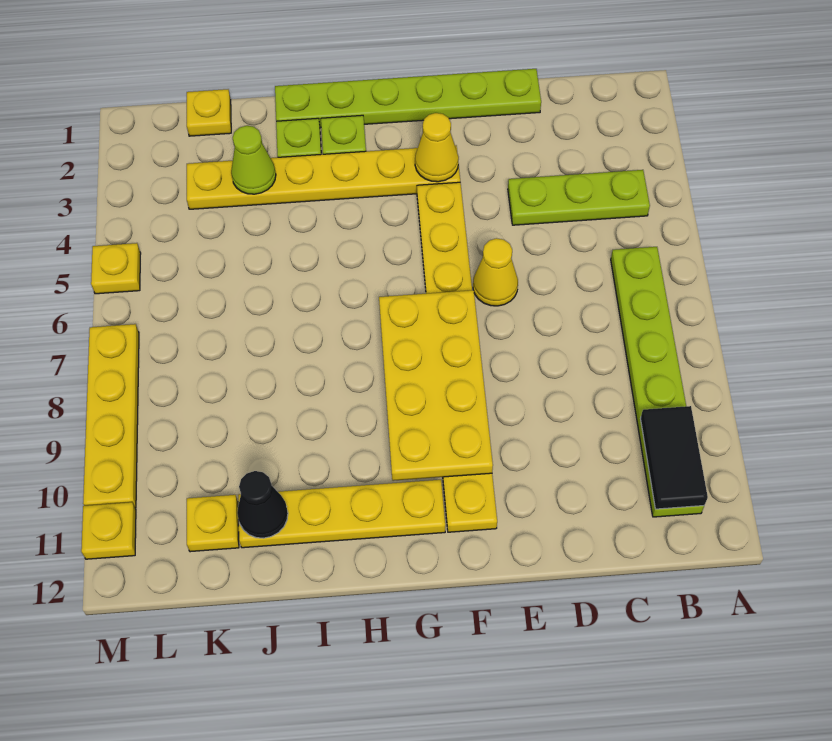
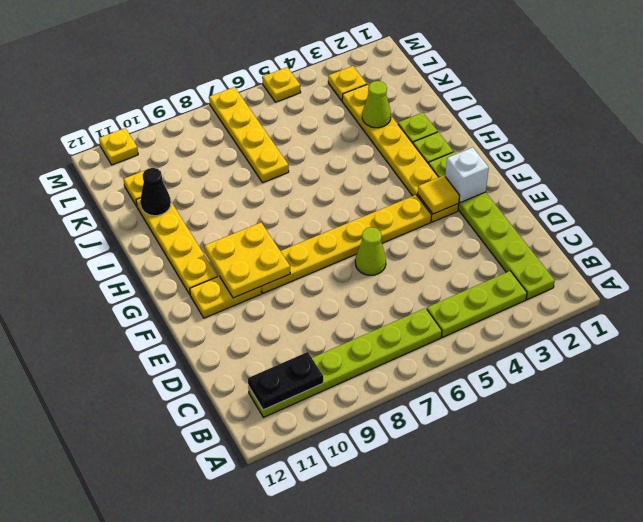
lime 1x3 plate [508,170,650,225] -> lime 1x3 plate turned to [427,271,527,337]
black 1x2 tile [640,406,708,509] -> black 1x2 plate [248,352,323,410]
lime 1x6 plate [275,69,541,127] -> lime 1x6 plate moved to [429,152,555,299]
yellow 1x1 cone [473,238,518,306] -> lime 1x1 cone [355,227,386,275]
none -> white 1x1 brick [445,147,489,203]
yellow 1x1 cone [415,113,459,182] -> yellow 1x1 tile [418,175,460,214]
yellow 2x4 plate [379,290,493,481] -> yellow 2x2 plate [205,223,290,298]
yellow 1x1 plate [187,89,231,136] -> yellow 1x1 plate moved to [328,66,367,101]
yellow 1x4 plate [83,324,139,508] -> yellow 1x4 plate turned to [209,87,289,183]

